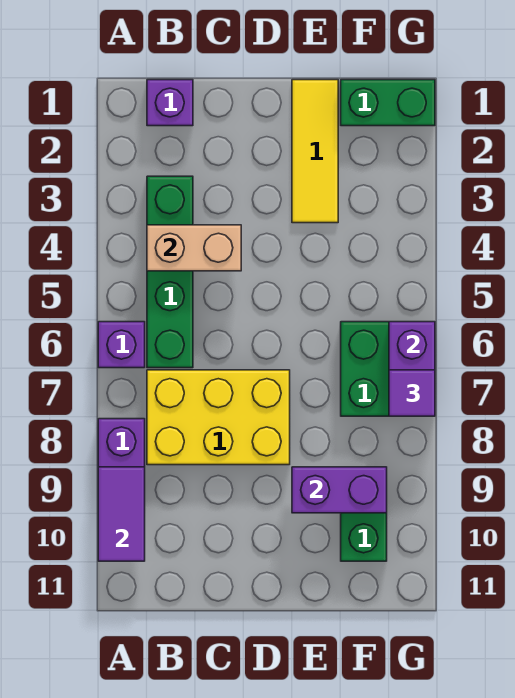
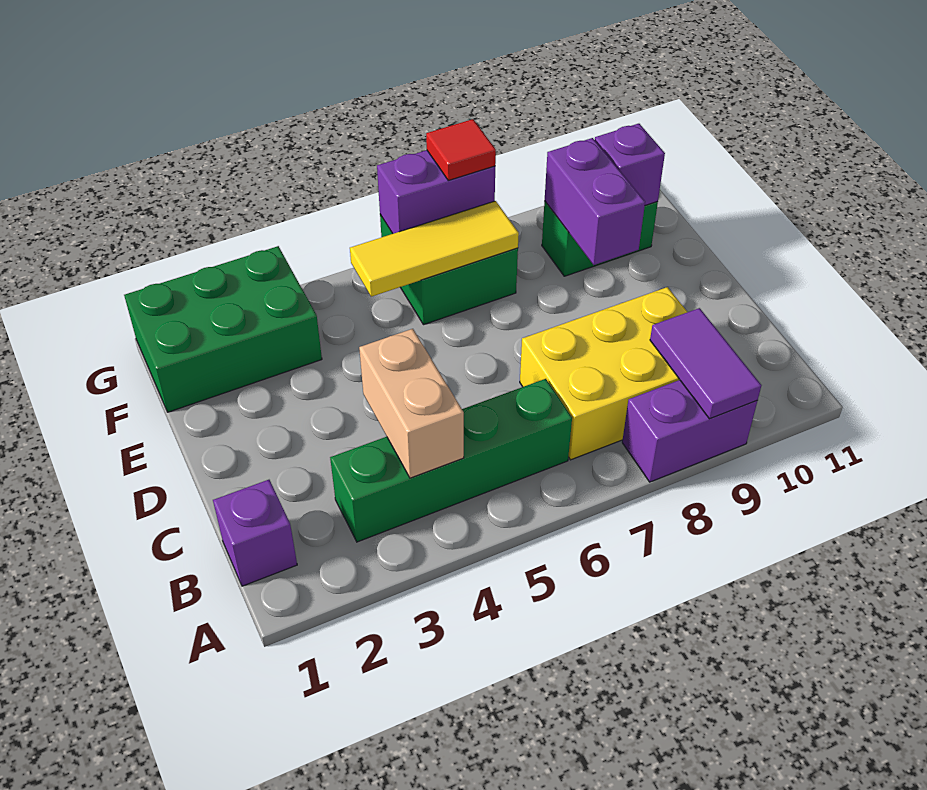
purple 1x1 brick [98,322,145,368] -> purple 1x1 brick moved to [595,124,665,205]
purple 1x2 tile [98,467,145,561] -> purple 1x2 tile turned to [650,308,761,419]
yellow 2x3 brick [147,370,290,465] -> yellow 2x3 brick turned to [520,287,687,460]
yellow 1x3 tile [292,80,338,223] -> yellow 1x3 tile moved to [350,201,519,297]
green 1x2 brick [341,80,435,126] -> green 2x3 brick [124,246,322,412]
purple 1x1 tile [389,370,435,416] -> red 1x1 tile [426,119,496,180]

